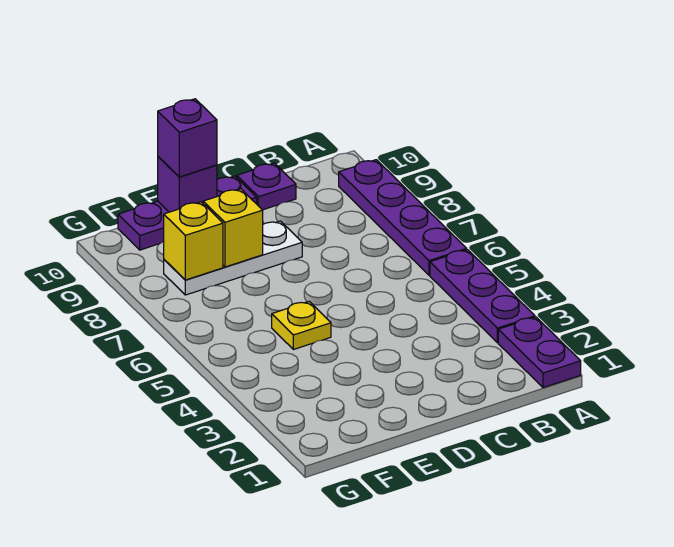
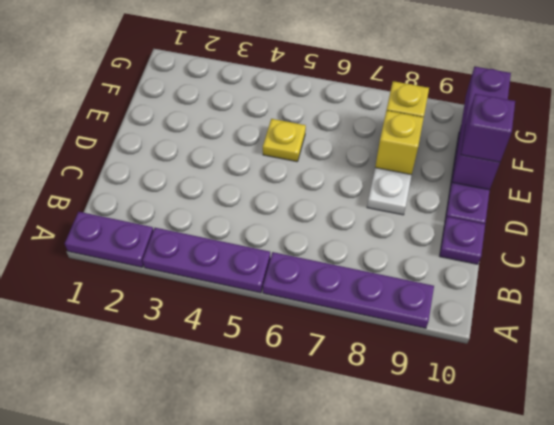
purple 1x1 brick [158,157,217,212] -> purple 1x3 brick [452,67,511,190]

